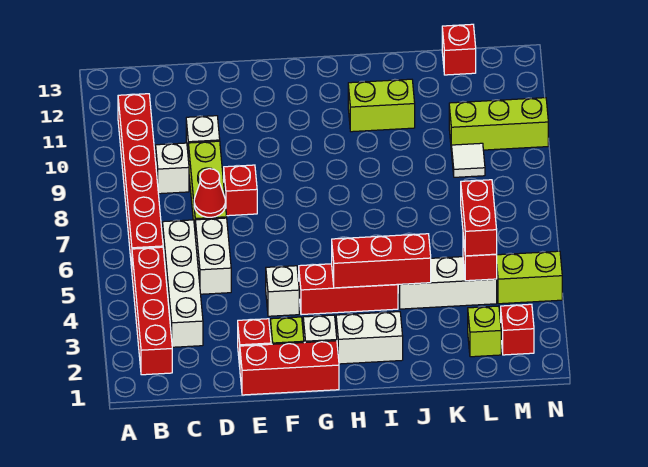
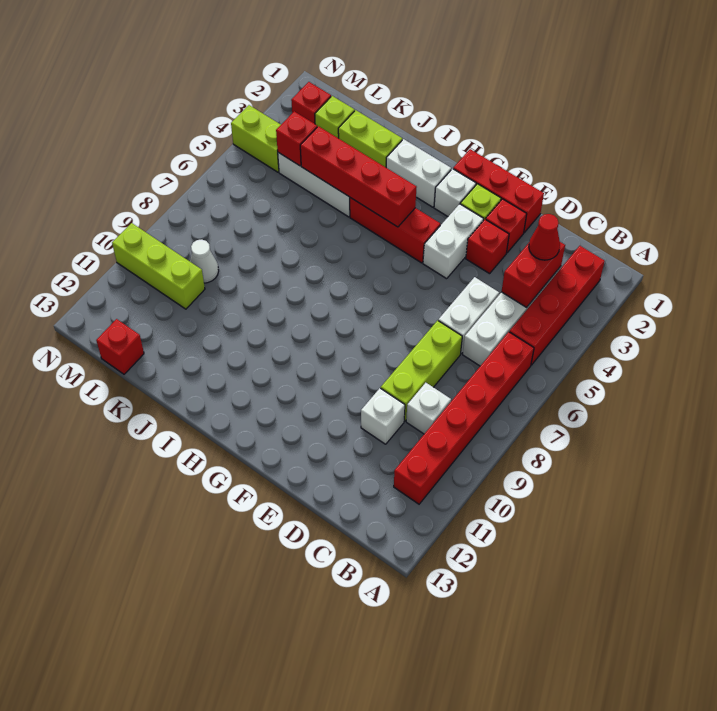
red 1x1 cone [194,169,226,217] -> red 1x1 cone moved to [529,214,560,260]
red 1x1 brick [224,165,257,216] -> red 1x1 brick moved to [466,219,509,274]
white 1x1 brick [266,266,299,316] -> white 1x2 brick [423,204,484,279]
red 1x3 brick [332,234,431,288] -> red 1x4 brick [300,126,417,227]
lime 1x2 brick [348,79,415,132] -> lime 1x2 brick moved to [338,110,402,167]
red 1x2 brick [461,180,497,256] -> red 1x2 brick moved to [502,242,565,308]
white 1x1 tile [452,143,485,177] -> white 1x1 cone [190,240,219,283]

